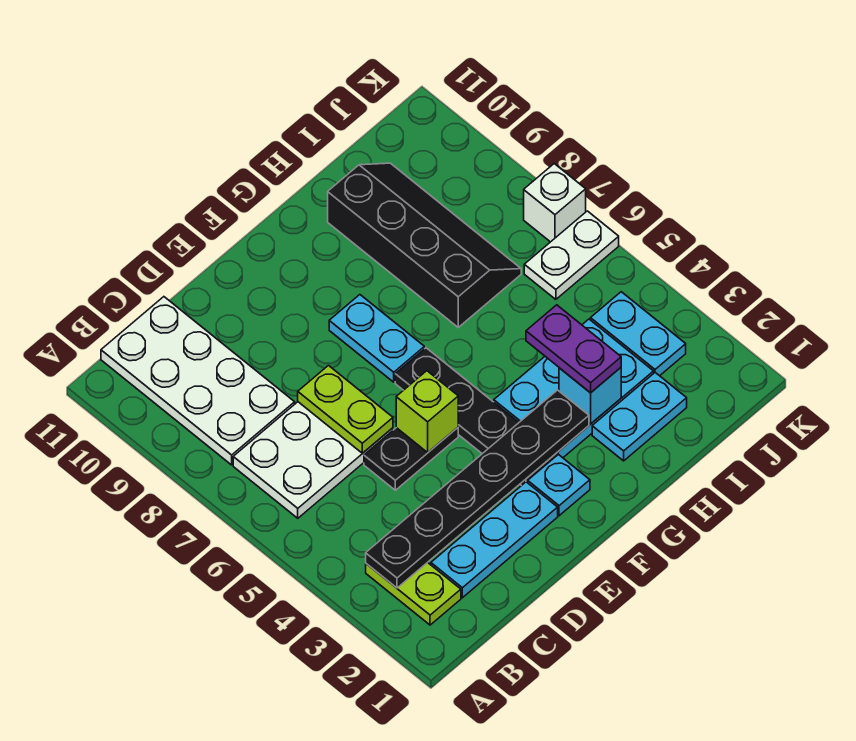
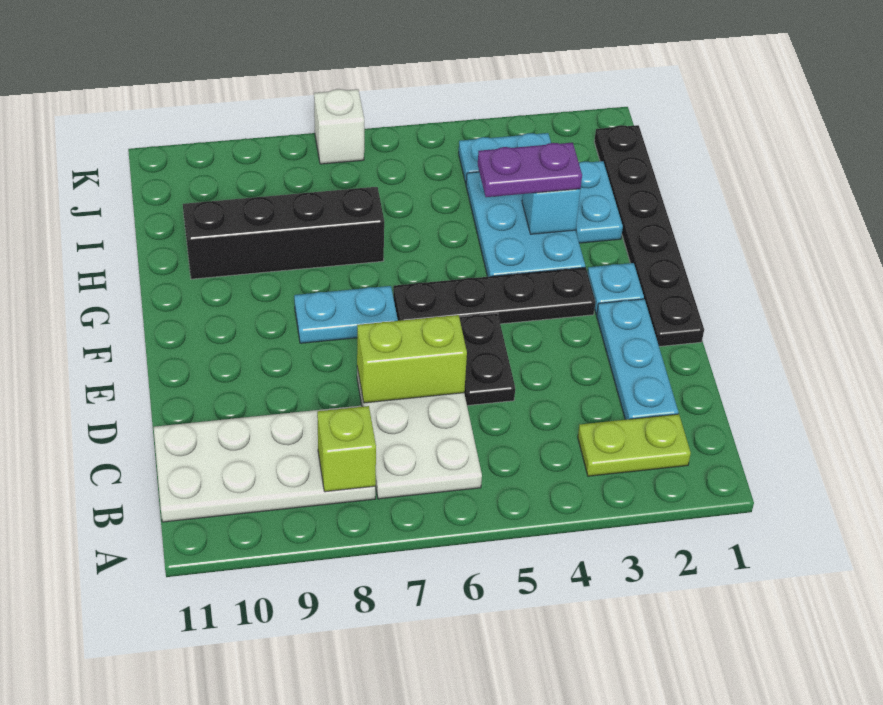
black 1x6 plate [366,390,589,588] -> black 1x6 plate moved to [594,125,704,346]
lime 1x2 plate [298,366,393,453] -> lime 1x2 brick [357,315,467,403]
lime 1x1 brick [396,371,458,452] -> lime 1x1 brick moved to [317,406,376,492]
white 1x2 plate [524,211,619,299] -> none

